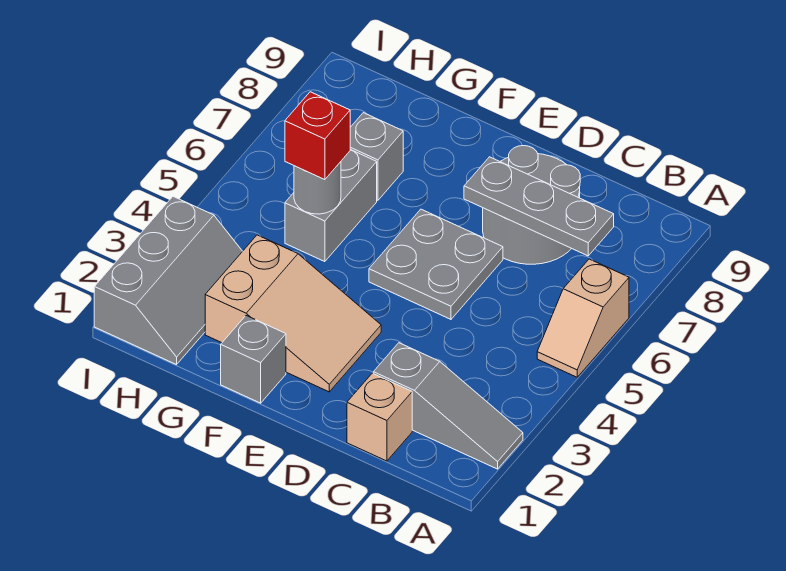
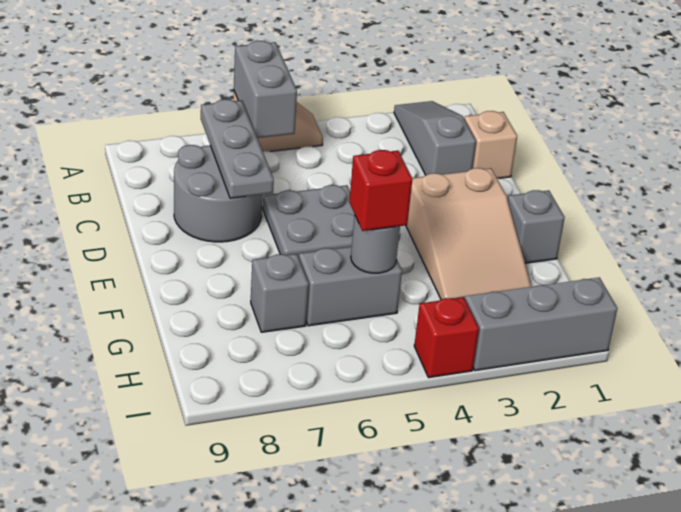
none -> grey 1x2 brick [234,41,297,138]
tan 2x3 slope [205,235,381,392] -> tan 2x3 slope turned to [406,168,531,300]
none -> red 1x1 brick [414,297,479,378]

